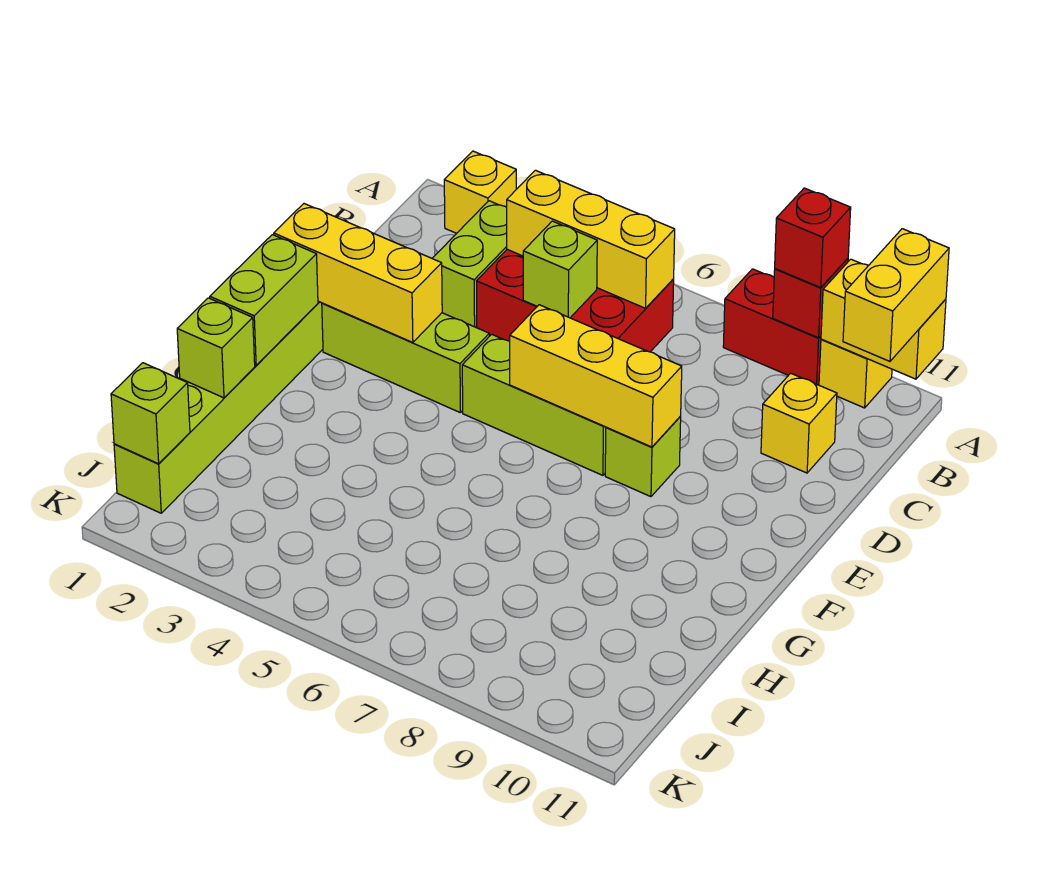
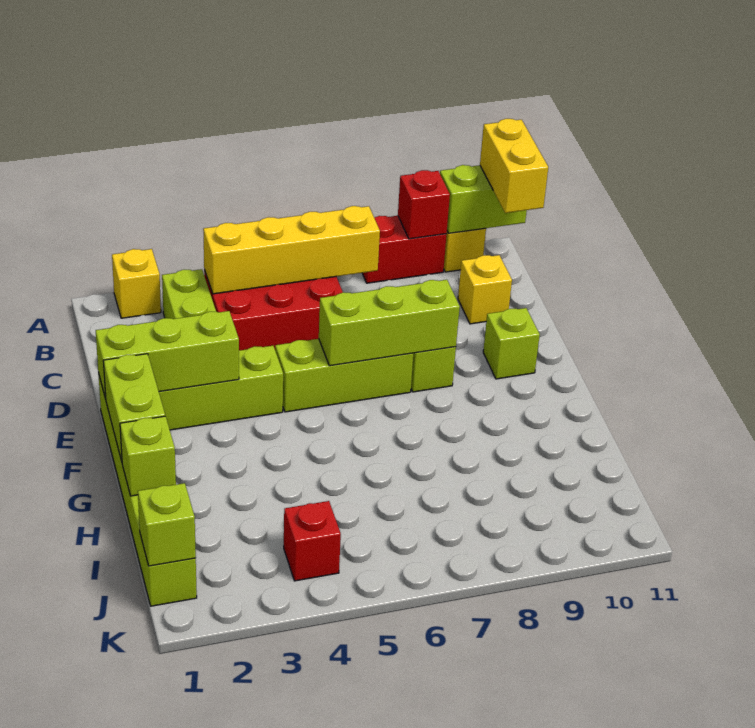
red 1x1 brick [775,188,851,288] -> red 1x1 brick moved to [284,501,341,581]
yellow 1x2 brick [821,259,946,379] -> lime 1x2 brick [440,165,527,233]
yellow 1x3 brick [507,170,675,308] -> yellow 1x4 brick [203,206,380,294]
lime 1x1 brick [523,221,597,318] -> lime 1x1 brick moved to [483,308,540,379]
yellow 1x3 brick [274,204,442,343] -> lime 1x3 brick [96,311,239,399]
yellow 1x3 brick [510,305,682,447] -> lime 1x3 brick [319,280,460,366]

